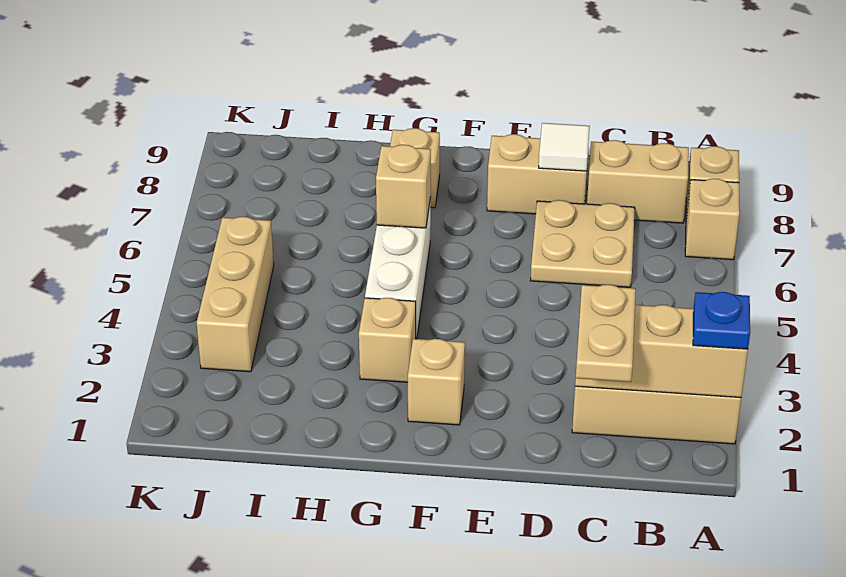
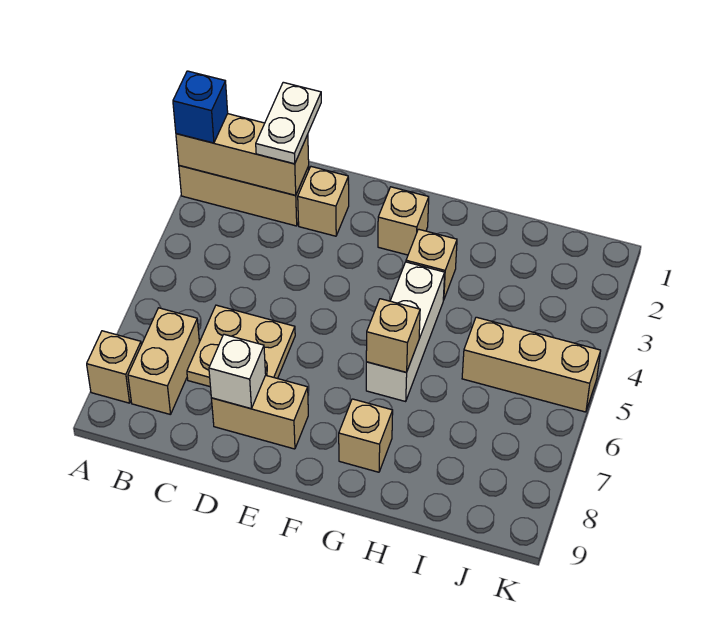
blue 1x1 plate [693,292,750,349] -> blue 1x1 brick [173,71,228,143]
tan 1x1 brick [685,179,740,260] -> tan 1x1 brick moved to [298,167,349,236]
tan 1x2 brick [587,140,689,223] -> tan 1x2 brick turned to [128,308,199,415]
tan 1x2 plate [576,285,636,382] -> white 1x2 plate [256,82,321,164]
white 1x1 tile [539,123,590,171] -> white 1x1 brick [209,334,266,409]
tan 1x3 brick [196,217,274,372] -> tan 1x3 brick turned to [462,317,601,412]

